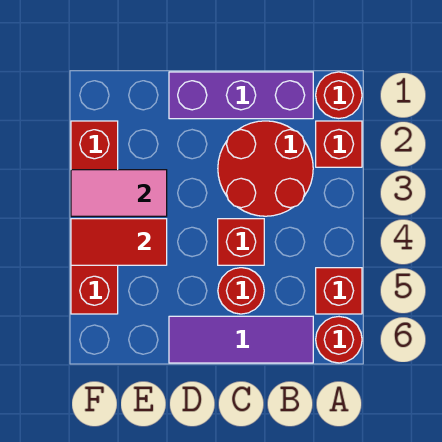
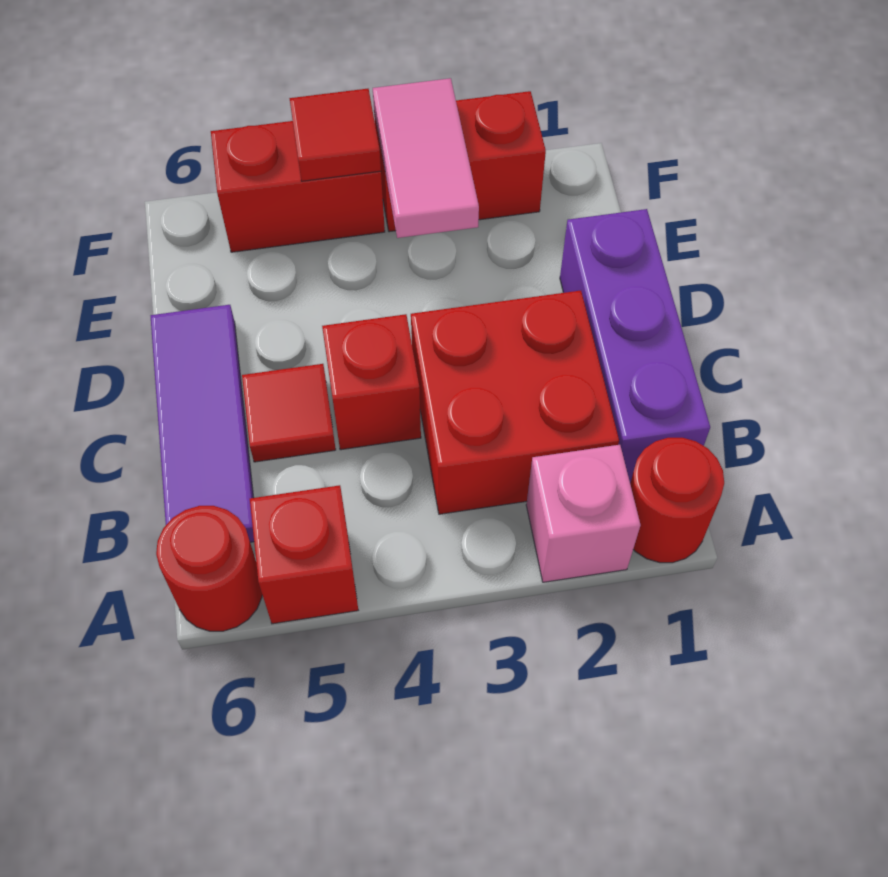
red 1x1 brick [316,121,362,167] -> pink 1x1 brick [526,445,641,582]
red 2x2 round brick [218,121,313,216] -> red 2x2 brick [411,291,619,514]
red 1x1 round brick [218,268,264,314] -> red 1x1 tile [242,364,336,462]
red 1x2 tile [71,219,167,265] -> red 1x1 tile [289,89,381,181]

